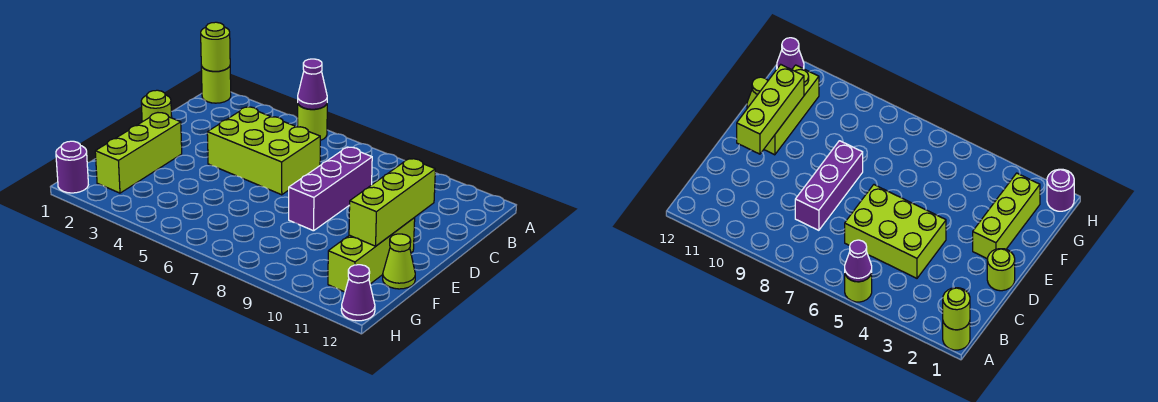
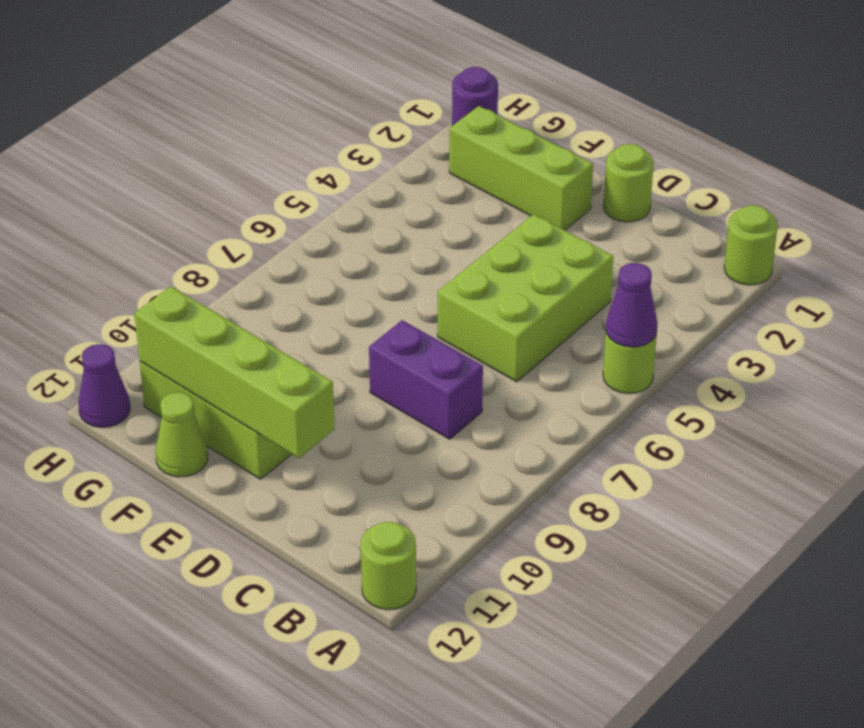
lime 1x1 round brick [201,22,230,71] -> lime 1x1 round brick moved to [361,522,416,610]
purple 1x3 brick [289,147,372,231] -> purple 1x2 brick [369,320,483,439]
lime 1x3 brick [349,159,435,246] -> lime 1x4 brick [134,286,335,458]

